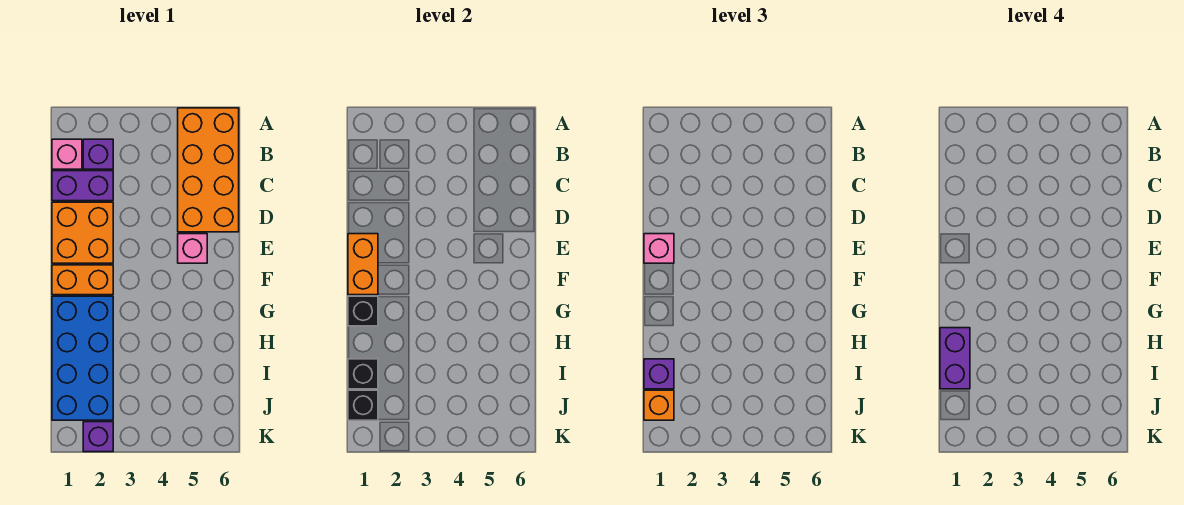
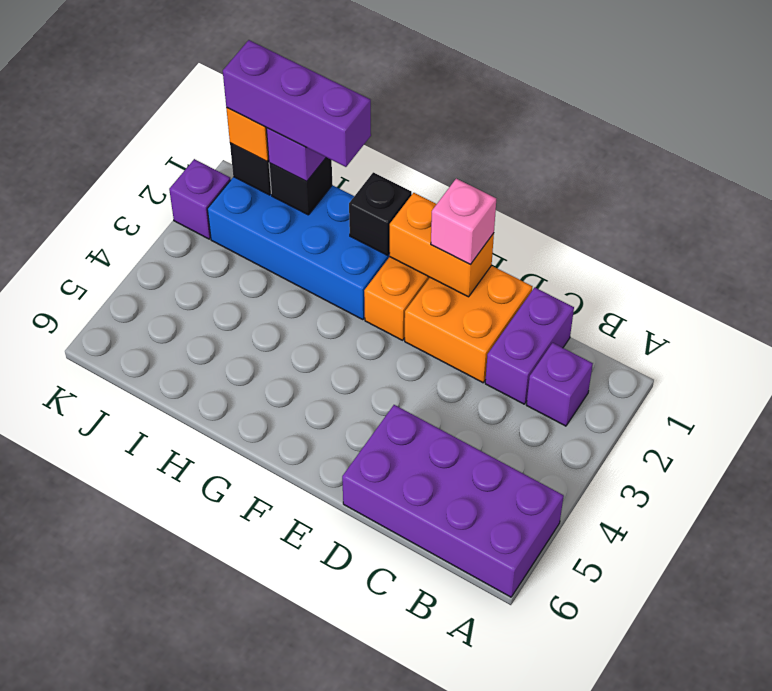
orange 2x4 brick [178,108,239,232] -> purple 2x4 brick [342,405,564,597]
pink 1x1 brick [52,139,82,169] -> none
pink 1x1 brick [178,234,207,263] -> none
purple 1x2 brick [940,328,970,389] -> purple 1x3 brick [223,40,371,167]

